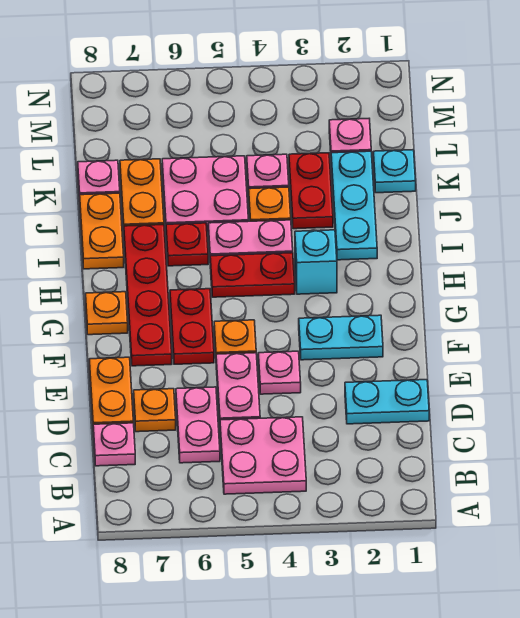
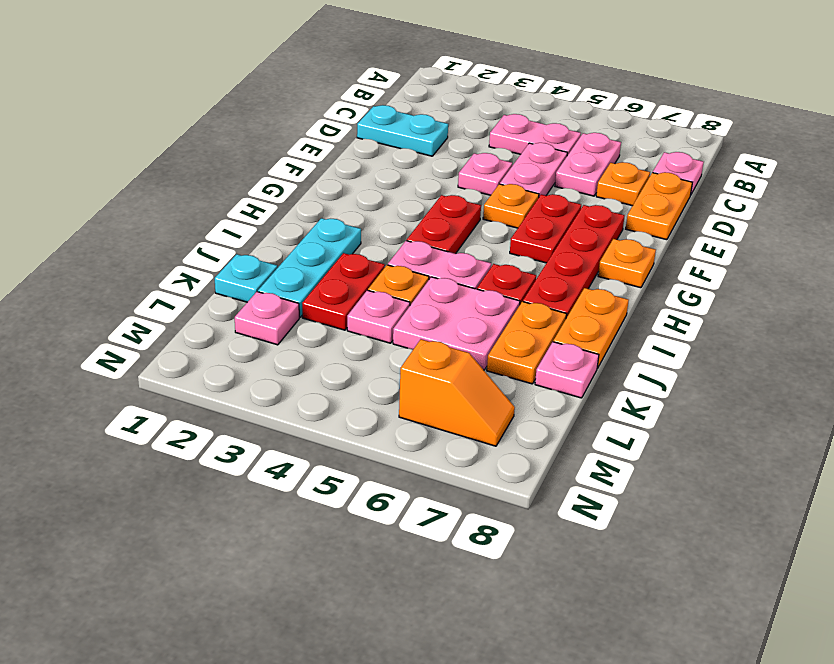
pink 2x2 plate [220,417,306,494] -> pink 1x2 plate [489,114,581,155]
cyan 1x2 plate [299,315,383,360] -> none
cyan 1x1 brick [295,230,337,294] -> none
red 1x2 plate [210,253,295,297] -> red 1x2 plate turned to [407,195,481,254]
none -> orange 1x2 slope [399,339,515,446]

